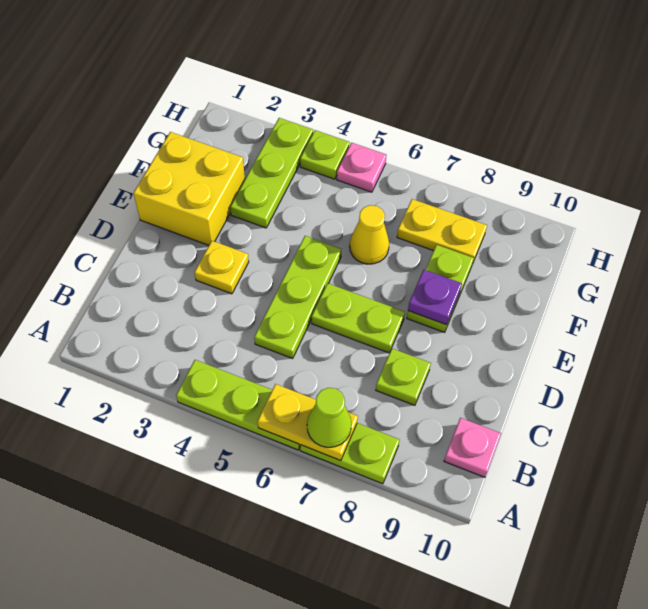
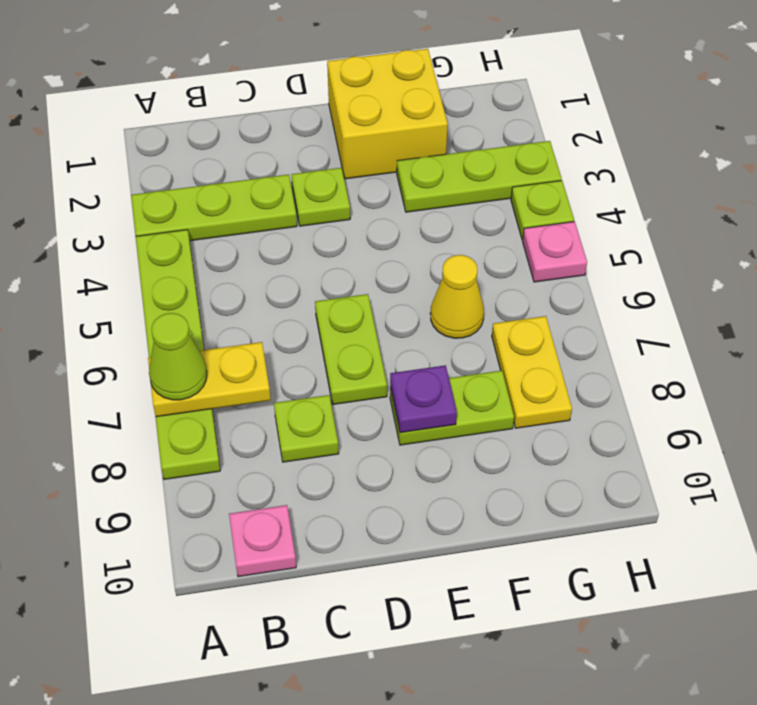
yellow 1x2 plate [258,384,358,461] -> yellow 1x2 plate turned to [148,342,271,417]
lime 1x3 plate [254,236,341,358] -> lime 1x3 plate moved to [131,174,297,241]
yellow 1x1 plate [194,241,249,294] -> lime 1x1 plate [292,168,350,226]

